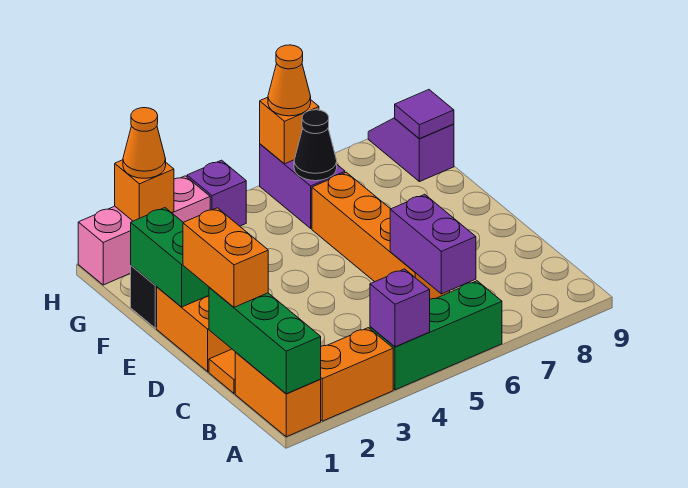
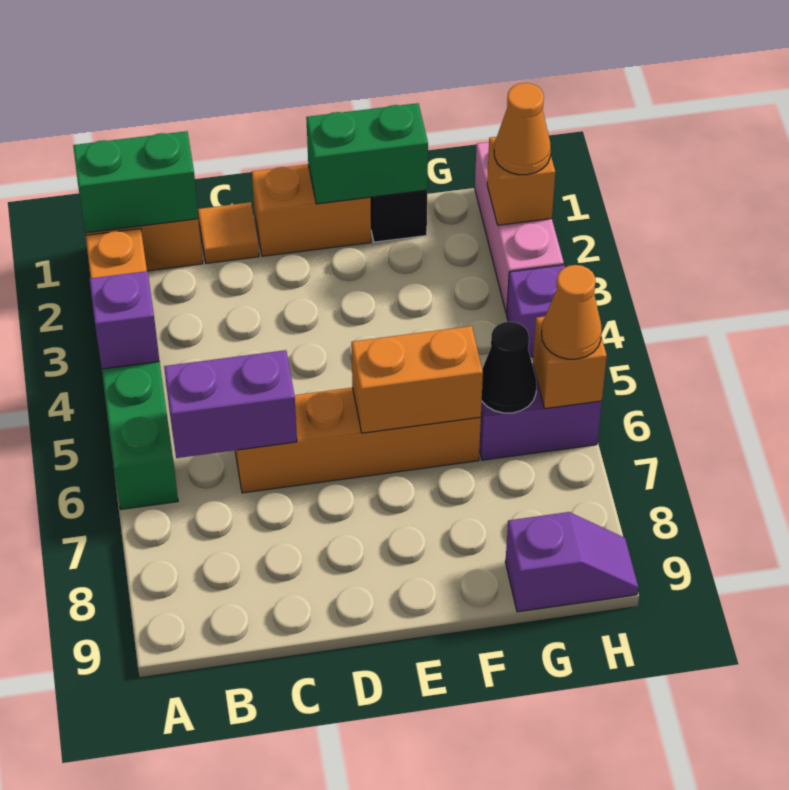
green 1x3 brick [209,288,321,394] -> green 1x2 brick [73,131,198,233]
orange 1x2 brick [183,208,268,307] -> orange 1x2 brick moved to [352,326,483,433]
purple 1x1 tile [395,90,454,139] -> none

